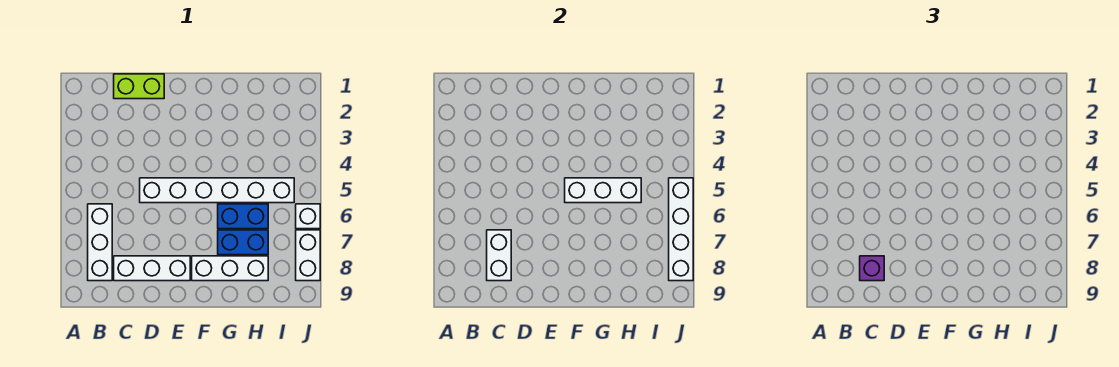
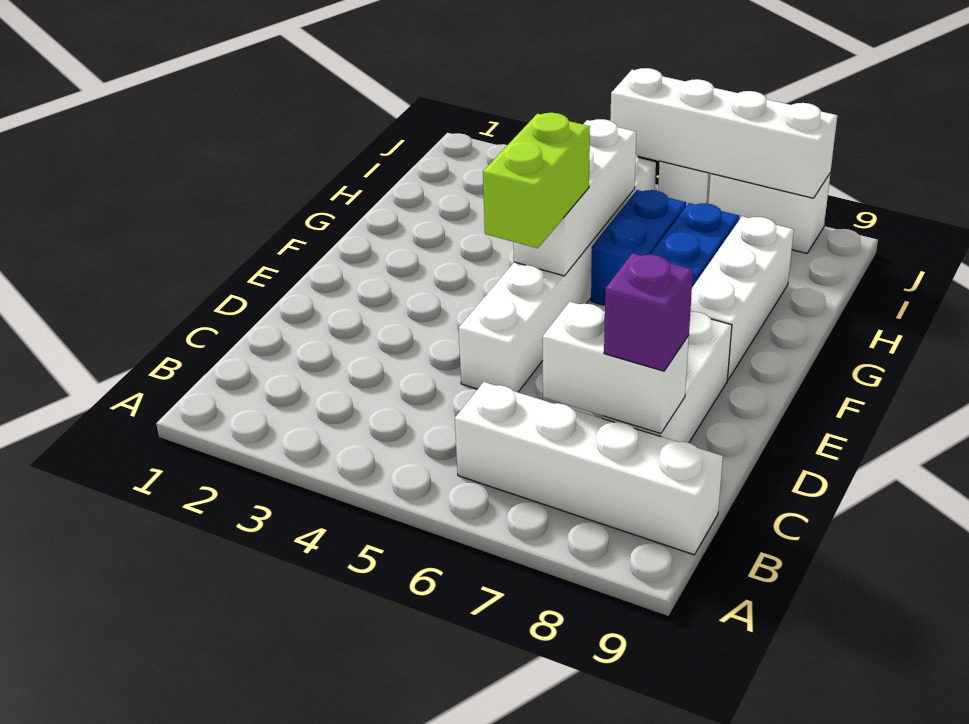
white 1x3 brick [88,204,112,281] -> white 1x4 brick [455,382,723,555]
lime 1x2 brick [114,74,164,99] -> lime 1x2 brick moved to [483,113,590,248]

